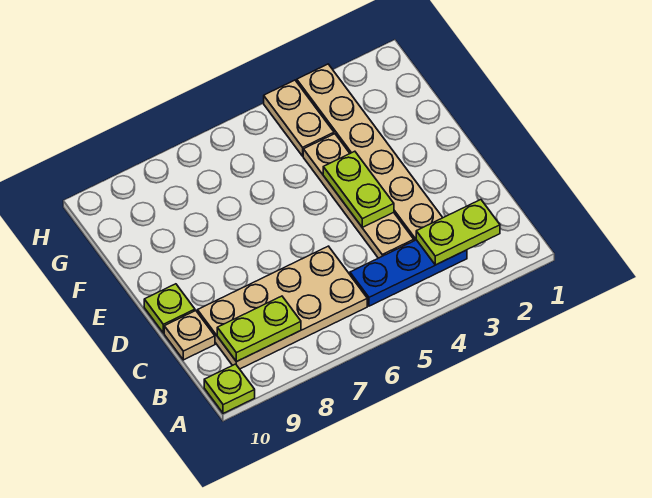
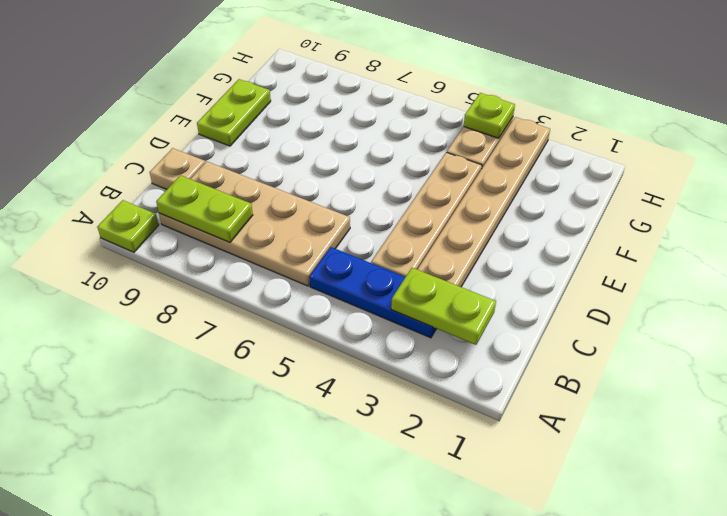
lime 1x2 plate [323,151,394,227] -> lime 1x2 plate moved to [197,79,271,146]
lime 1x1 plate [144,284,195,333] -> lime 1x1 plate moved to [464,93,515,138]

